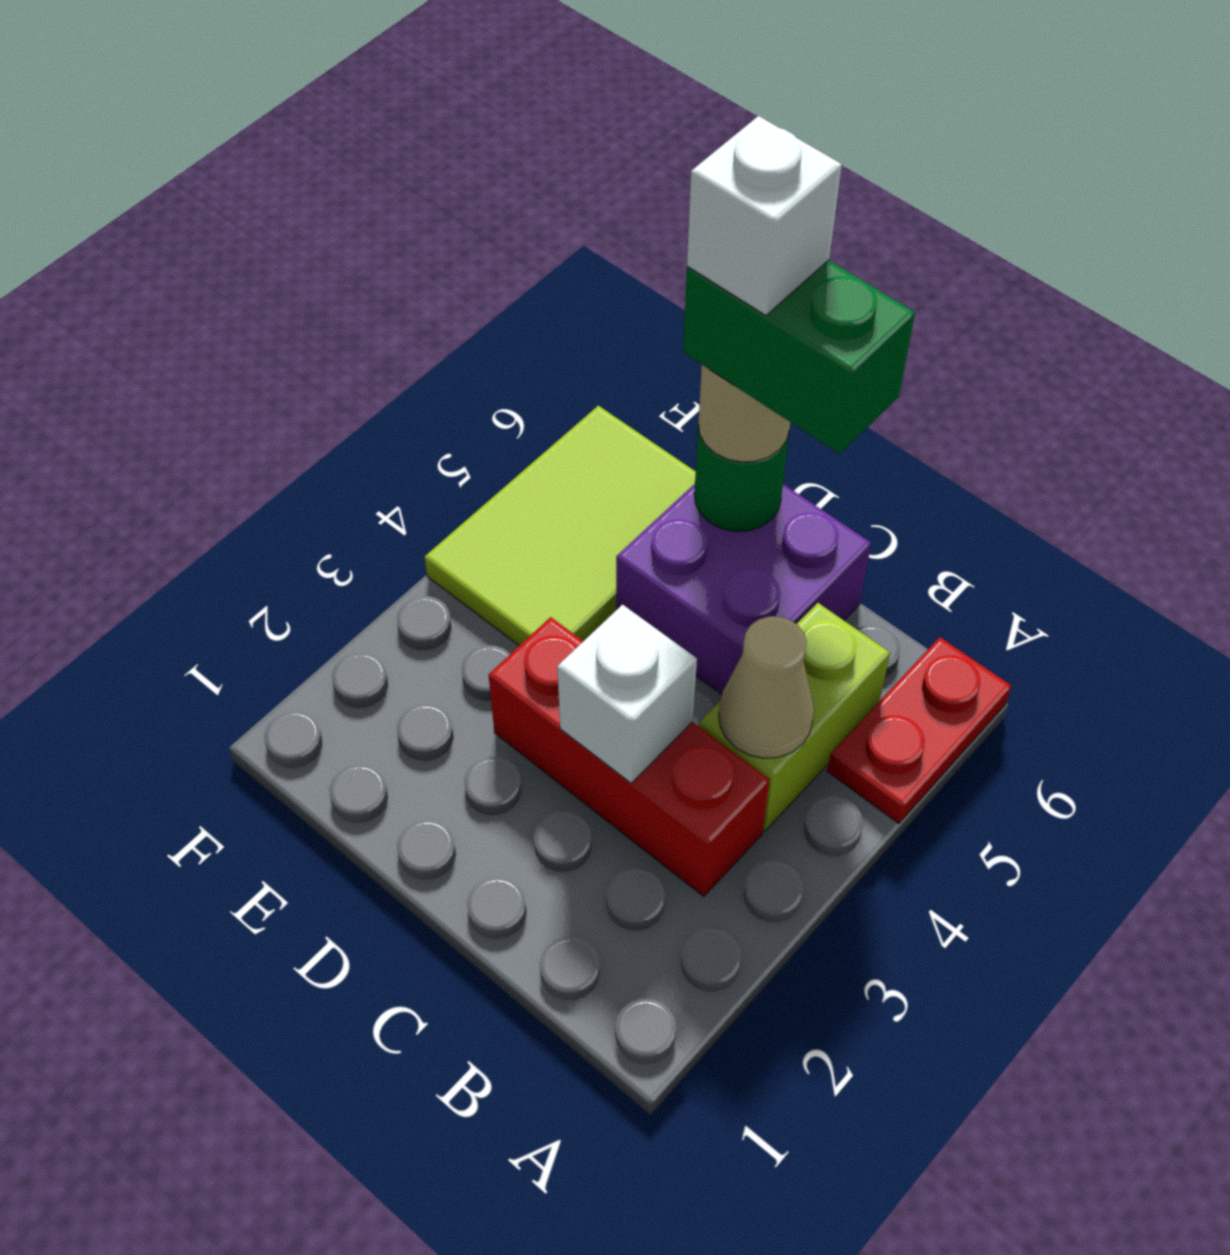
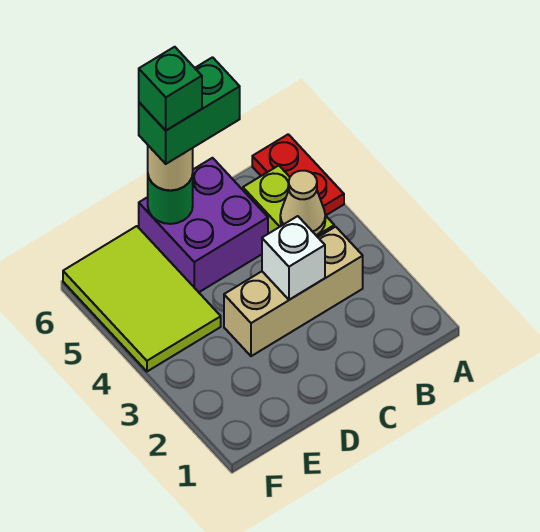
red 1x3 brick [489,617,770,896] -> tan 1x3 brick [224,227,363,356]
white 1x1 brick [687,116,842,316] -> green 1x1 brick [139,47,202,130]

